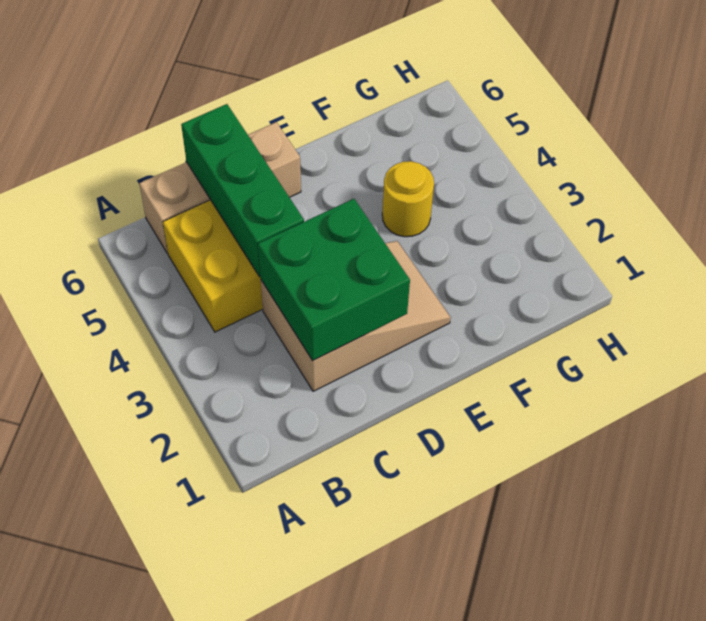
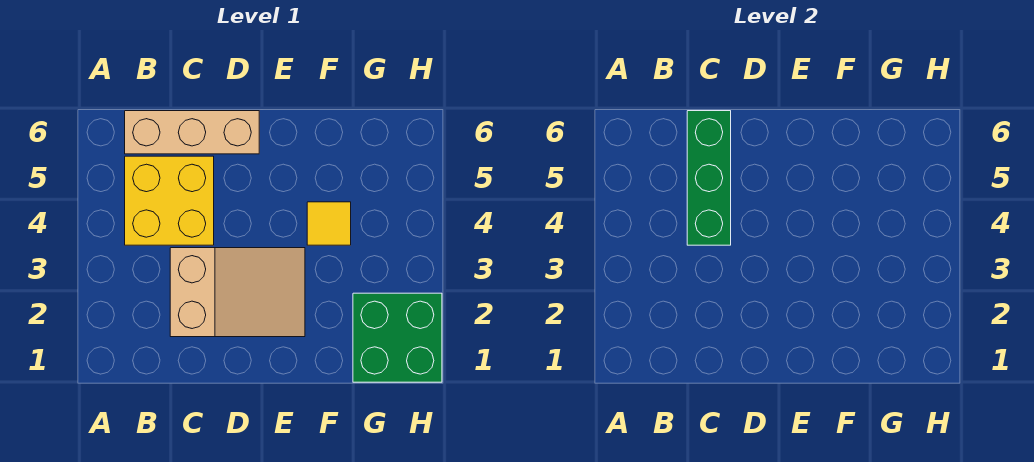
green 2x2 brick [258,199,410,361] -> green 2x2 brick moved to [353,293,442,382]
yellow 1x1 round brick [382,161,434,237] -> yellow 1x1 tile [307,202,351,245]

